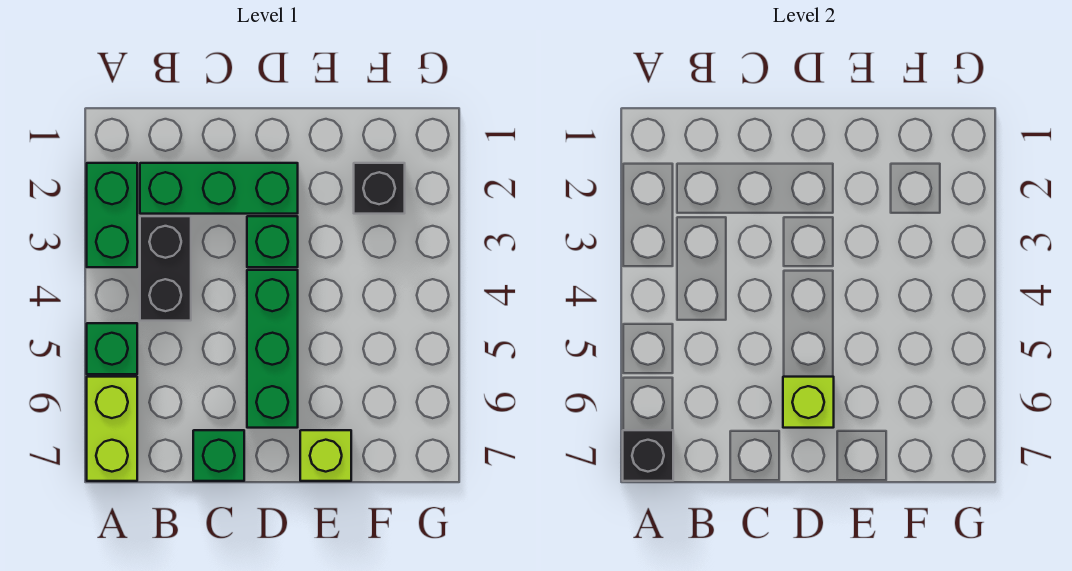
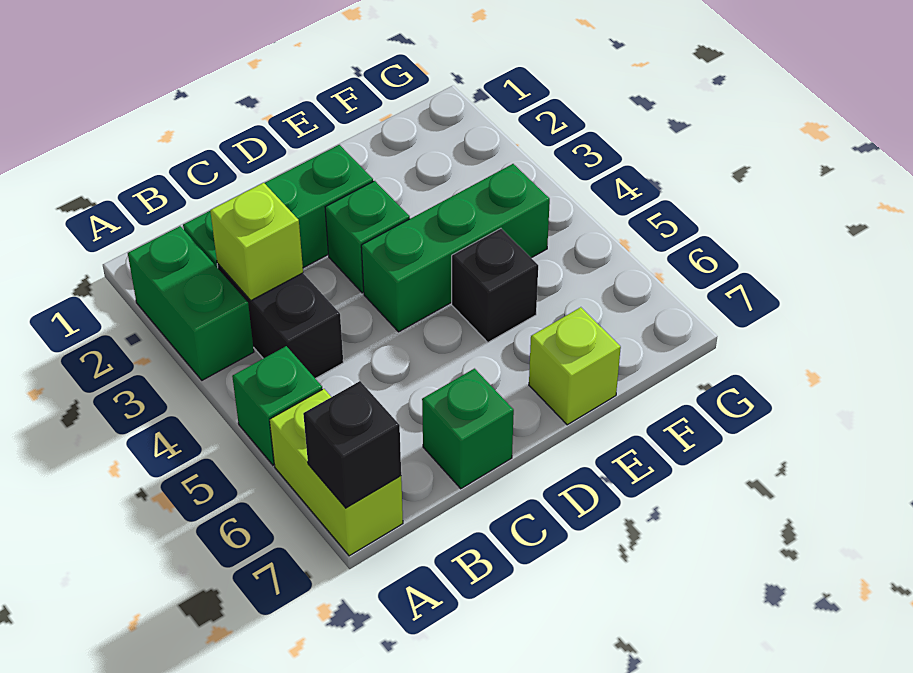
green 1x3 brick [247,270,298,428] -> green 1x3 brick turned to [361,164,550,332]
lime 1x1 brick [783,377,834,428] -> lime 1x1 brick moved to [210,183,303,300]
black 1x1 brick [354,163,405,214] -> black 1x1 brick moved to [452,228,538,342]

